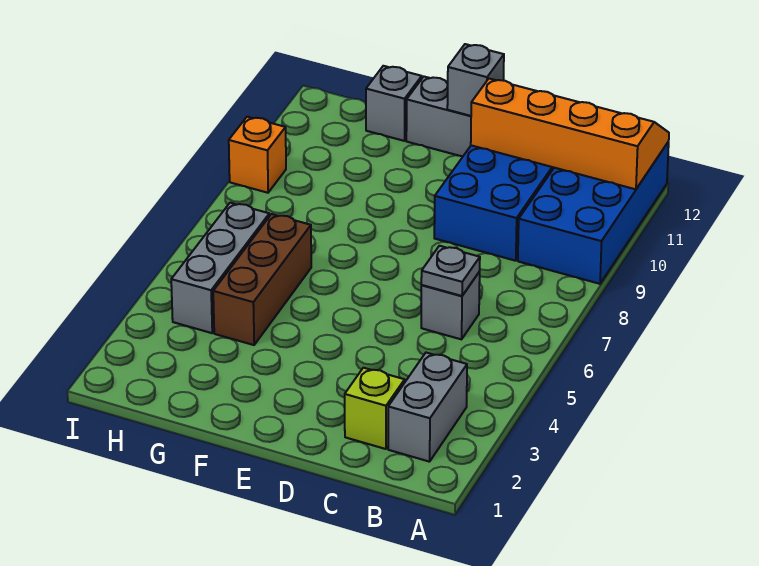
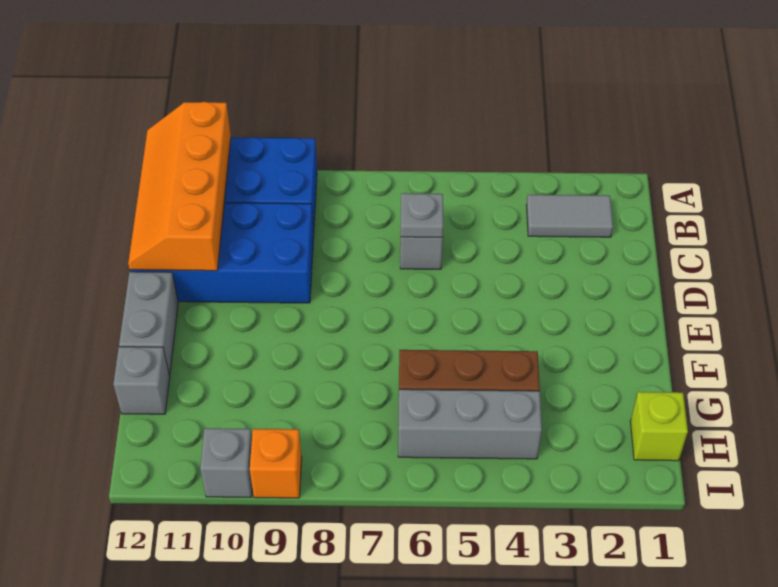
grey 1x2 brick [388,353,467,462] -> grey 1x2 tile [526,195,613,237]
lime 1x1 brick [345,368,405,449] -> lime 1x1 brick moved to [630,392,688,461]
grey 1x1 brick [447,44,504,116] -> grey 1x1 brick moved to [200,428,252,497]

